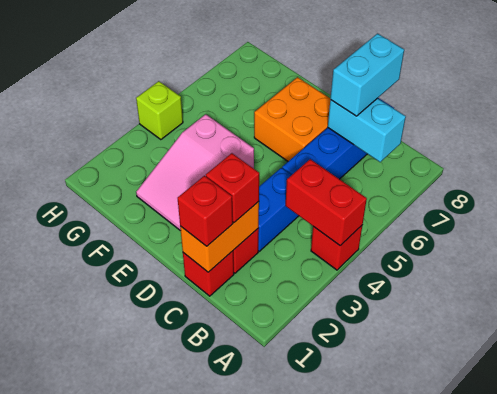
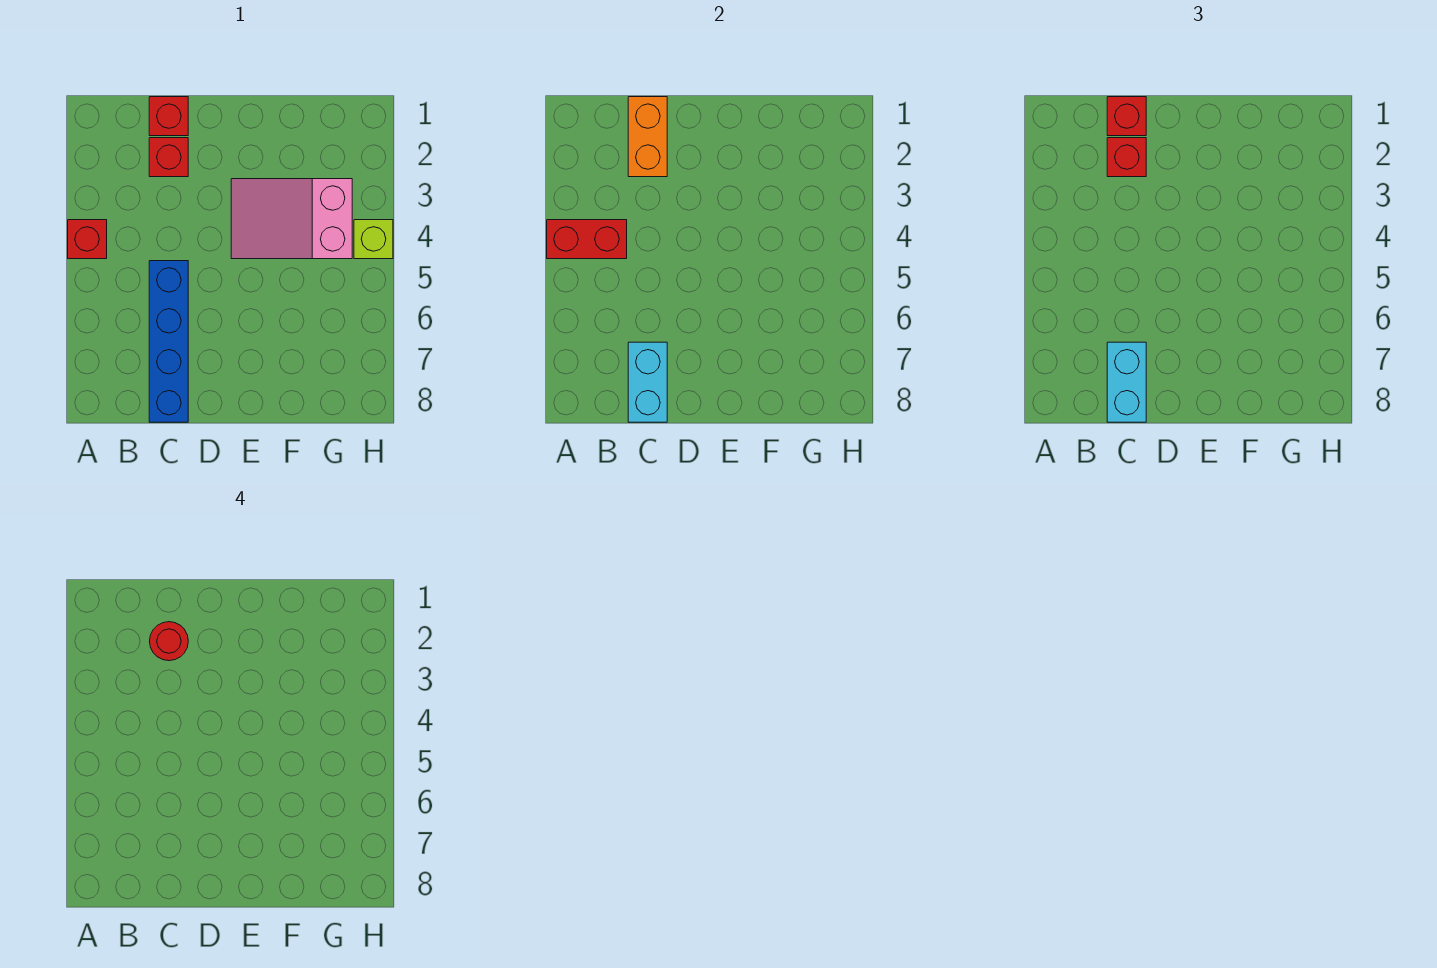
cyan 1x2 brick [328,98,406,162] -> cyan 1x2 brick turned to [628,342,667,422]
none -> red 1x1 round brick [150,622,188,661]
blue 1x2 brick [258,168,298,251] -> none
orange 2x2 brick [254,77,331,161] -> none
pink 2x3 slope [136,114,254,231] -> pink 2x3 slope turned to [231,179,352,259]

